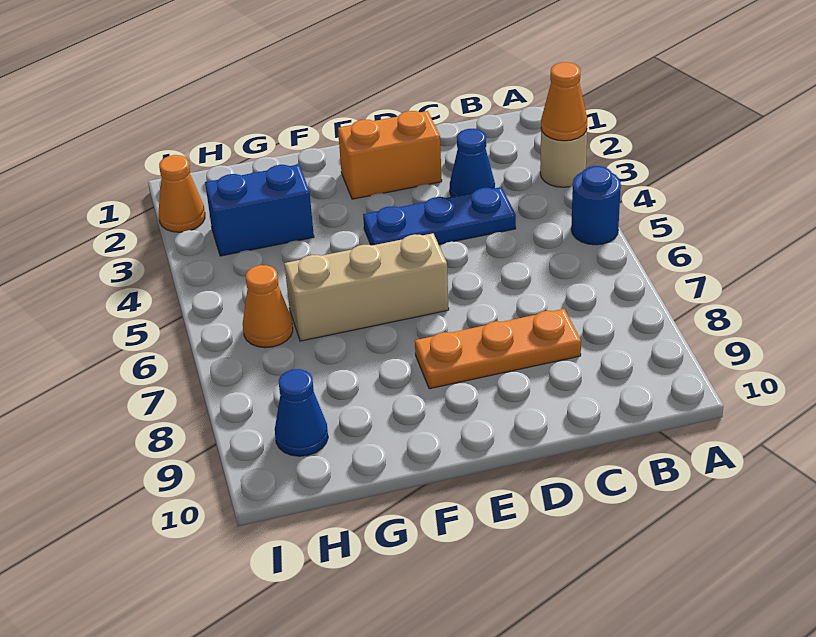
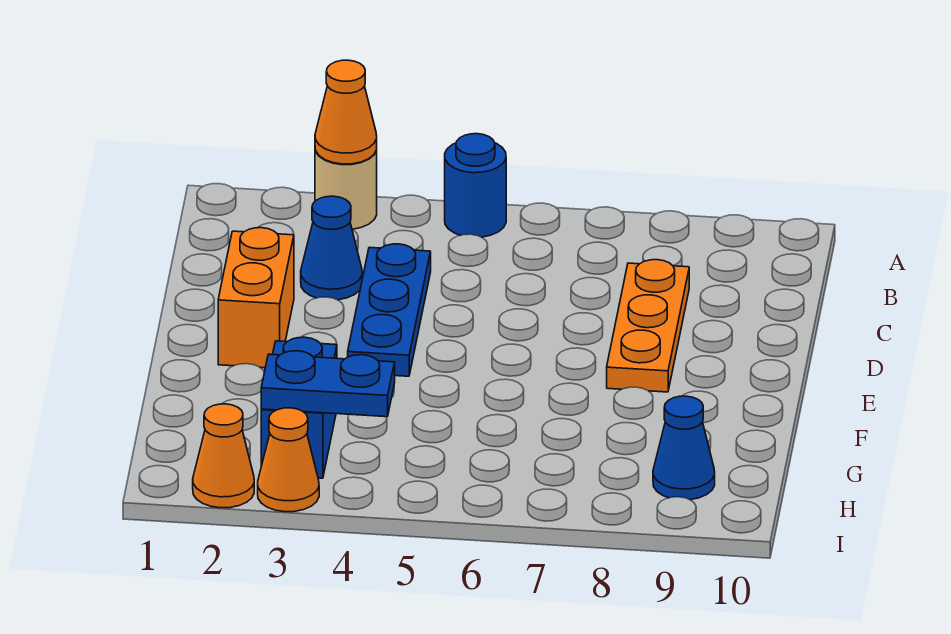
tan 1x3 brick [284,233,449,341] -> none
none -> blue 1x2 plate [261,351,395,417]
orange 1x1 cone [243,265,293,348] -> orange 1x1 cone moved to [258,408,319,512]

